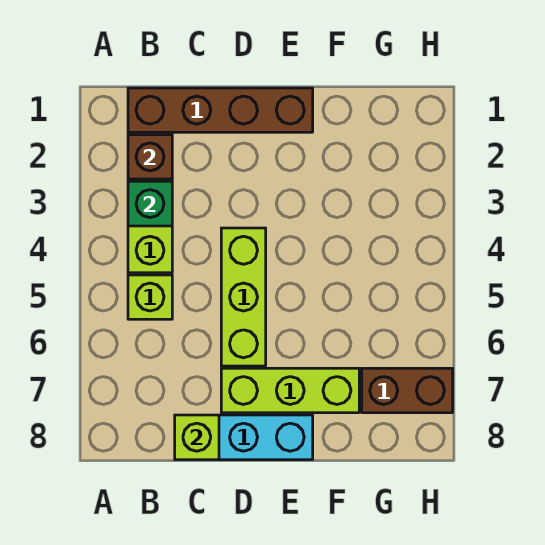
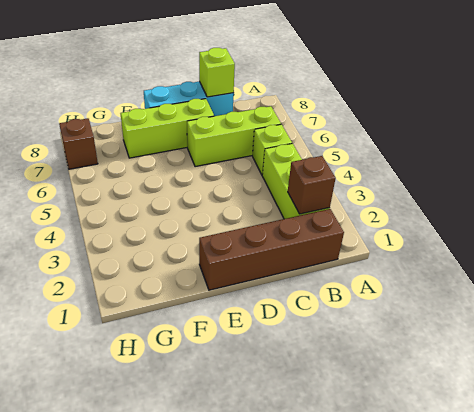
green 1x1 brick [128,181,172,226] -> none
lime 1x3 brick [221,228,266,366] -> lime 1x3 brick turned to [187,106,281,167]
brown 1x2 brick [362,368,453,413] -> brown 1x1 brick [59,118,98,169]

